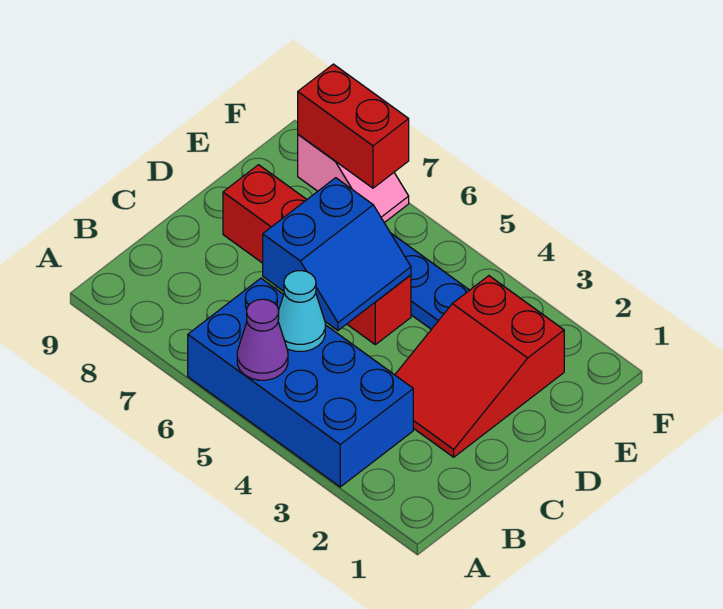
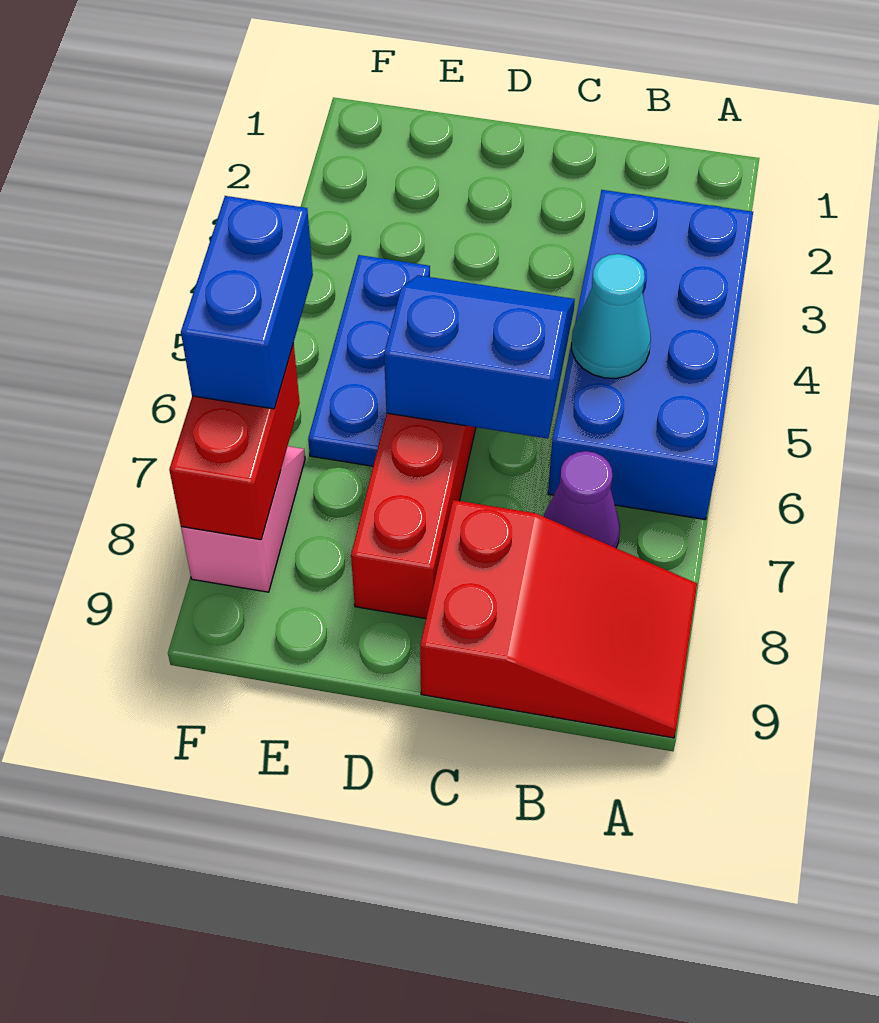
purple 1x1 cone [237,299,288,380] -> purple 1x1 cone moved to [544,451,620,548]
red 2x3 slope [395,276,564,457] -> red 2x3 slope moved to [420,500,697,738]
none -> blue 1x2 brick [181,196,313,409]

